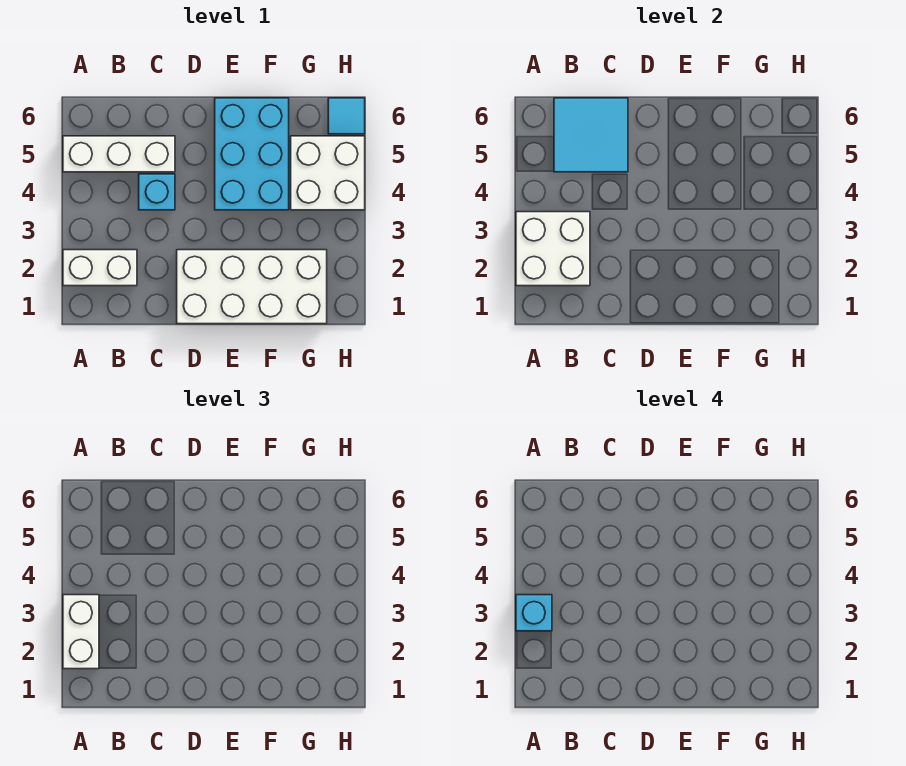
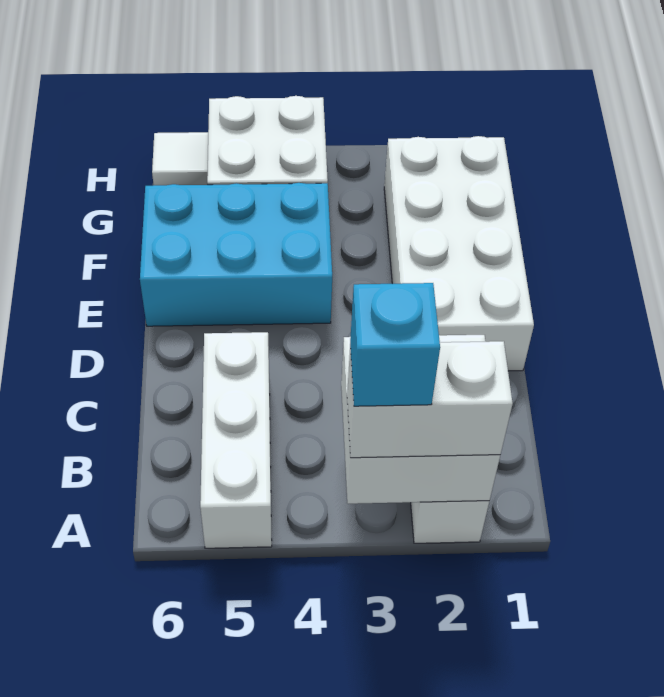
cyan 2x2 tile [554,98,628,172] -> none
cyan 1x1 brick [139,174,175,210] -> none
cyan 1x1 tile [328,98,365,134] -> white 1x1 tile [152,132,208,185]

